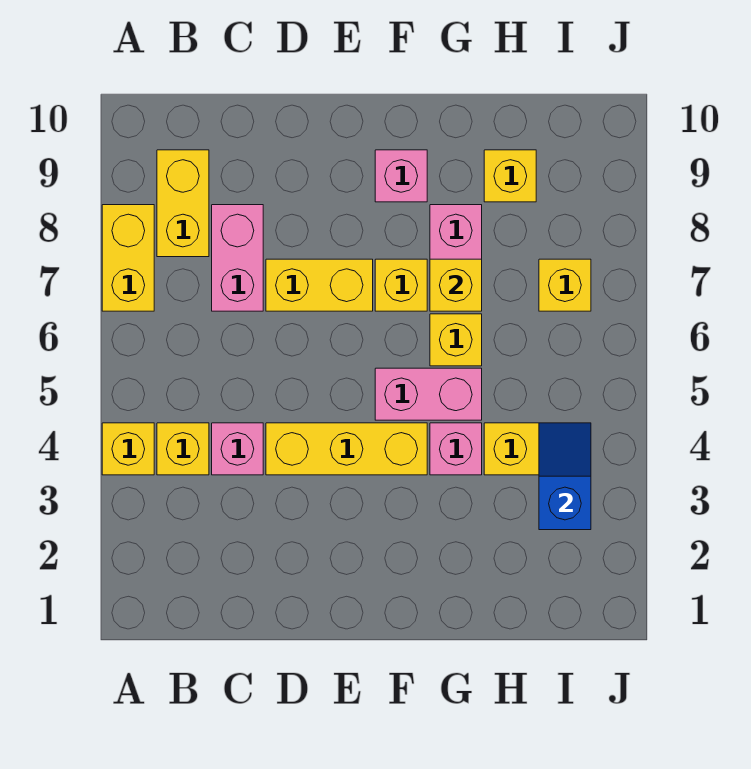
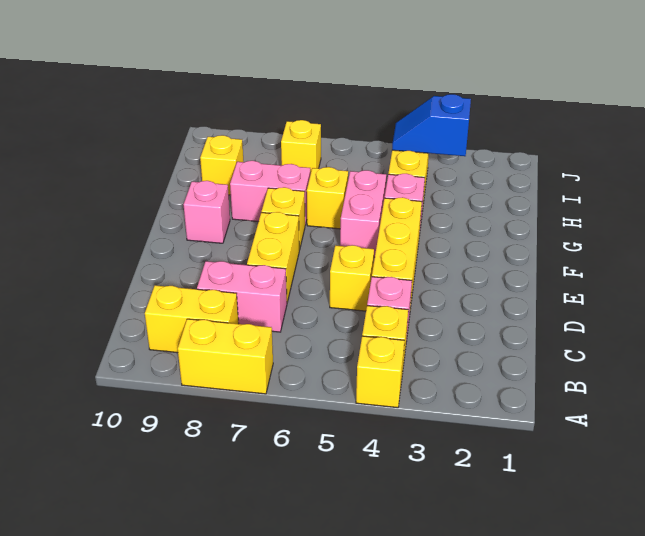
yellow 1x1 brick [430,259,482,311] -> yellow 1x1 brick moved to [330,245,374,311]

